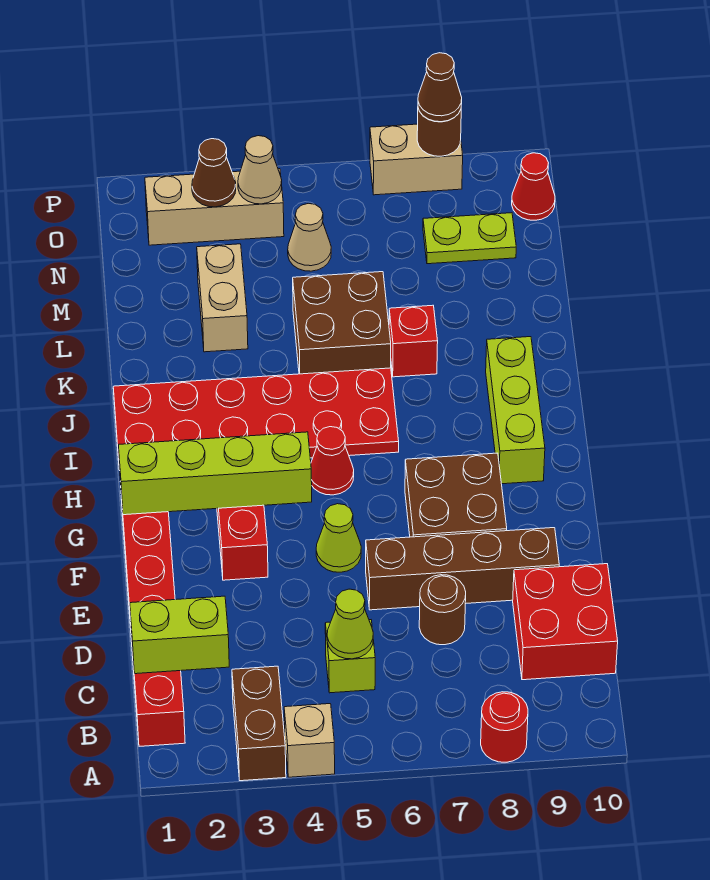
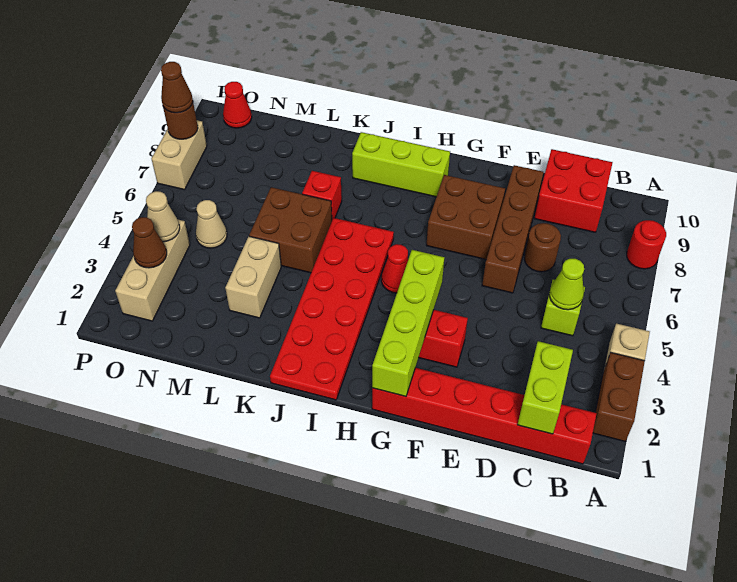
brown 1x2 brick [232,666,286,781] -> brown 1x2 brick turned to [593,352,645,442]
lime 1x1 cone [316,504,361,572] -> none
tan 1x2 brick [197,244,248,352] -> tan 1x2 brick turned to [225,236,281,318]
lime 1x2 plate [423,213,516,264] -> none

